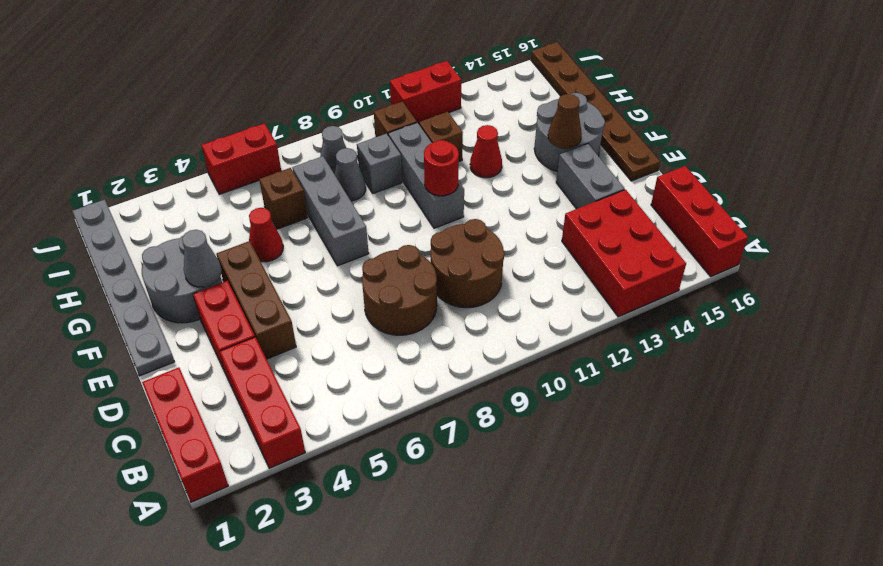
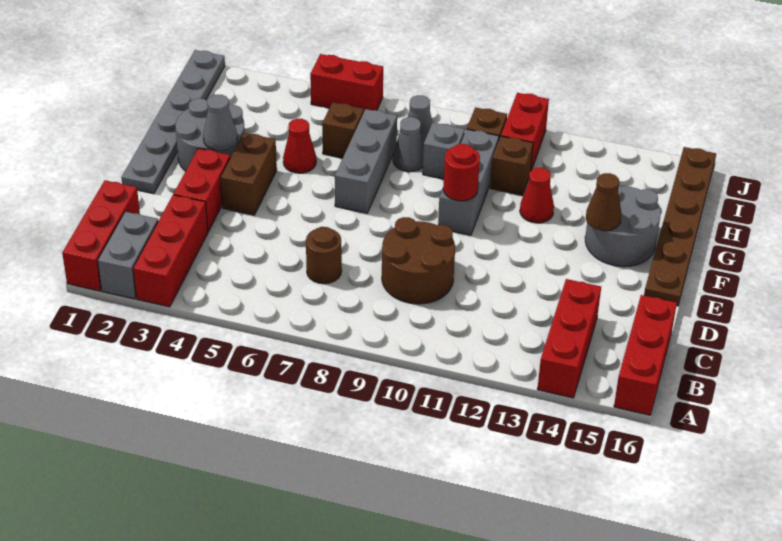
red 2x3 brick [562,190,686,317] -> red 1x3 brick [537,279,601,398]
brown 2x2 round brick [362,245,437,335] -> brown 1x1 round brick [306,227,342,284]
brown 1x3 brick [217,241,296,359] -> brown 1x2 brick [220,133,277,215]
grey 1x2 brick [556,144,625,209] -> grey 1x2 brick moved to [97,212,158,299]
red 1x2 brick [390,61,461,123] -> red 1x2 brick turned to [501,93,549,170]

